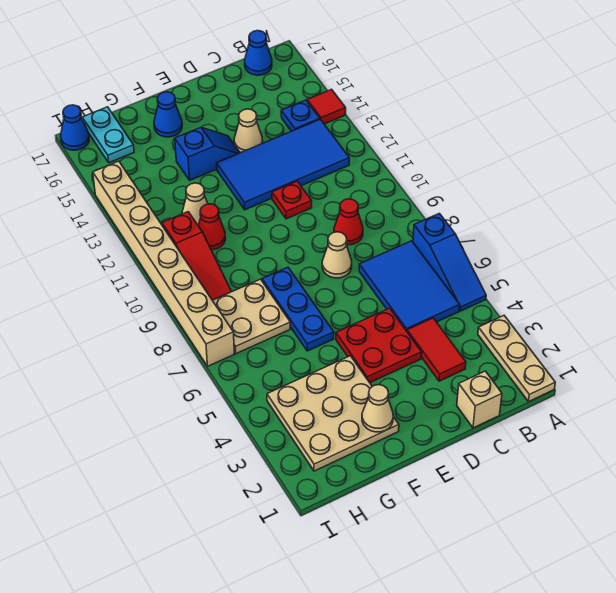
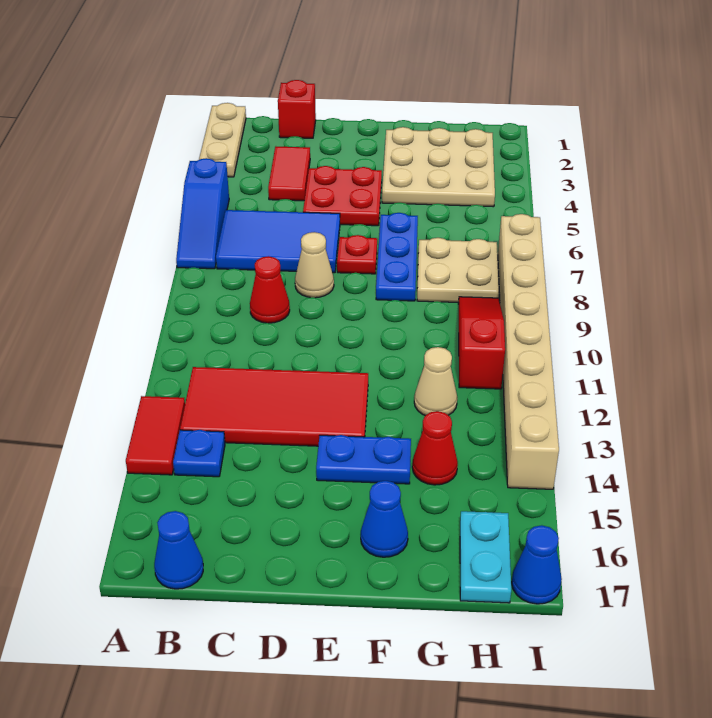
blue 1x3 slope [413,213,486,311] -> blue 1x3 slope turned to [176,158,229,269]
red 1x1 tile [307,89,346,124] -> red 1x2 tile [126,396,185,475]
blue 2x3 tile [359,241,460,331] -> blue 2x3 tile turned to [216,210,340,273]
blue 2x4 tile [217,119,349,210] -> red 2x4 tile [180,367,368,446]
tan 1x1 brick [457,371,502,428] -> red 1x1 brick [278,80,316,138]
red 1x1 plate [272,181,312,219] -> red 1x1 plate moved to [337,235,377,274]
tan 1x1 cone [234,109,263,153] -> none
blue 1x2 slope [175,127,240,180] -> blue 1x2 plate [316,435,411,484]
tan 1x1 cone [362,385,393,432] -> none
red 1x1 cone [198,204,226,250] -> red 1x1 cone moved to [412,411,458,485]

